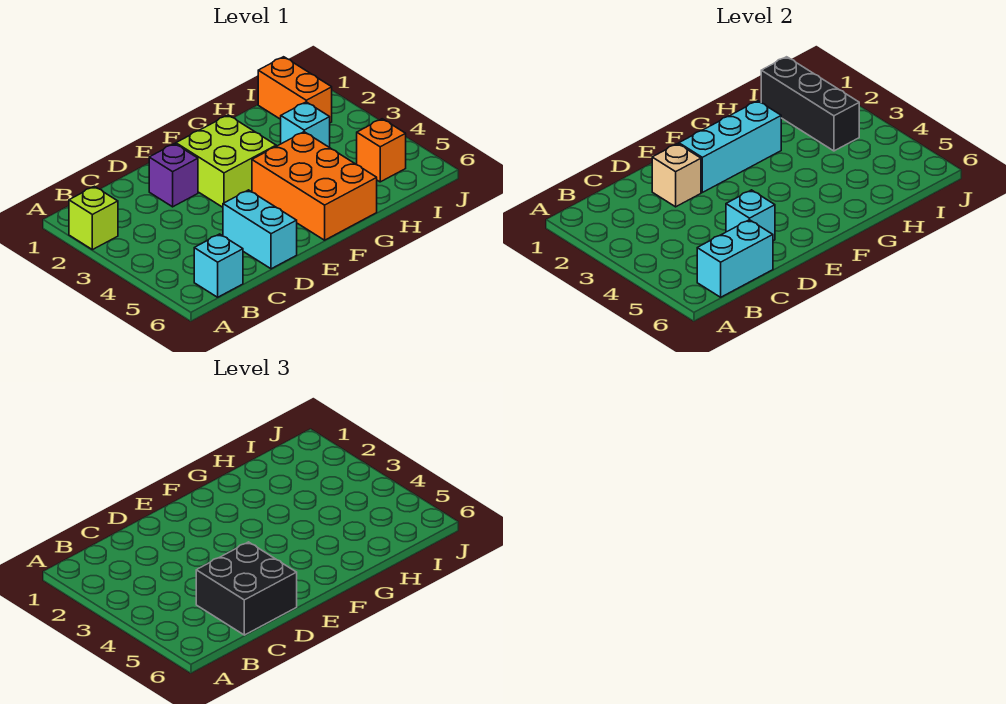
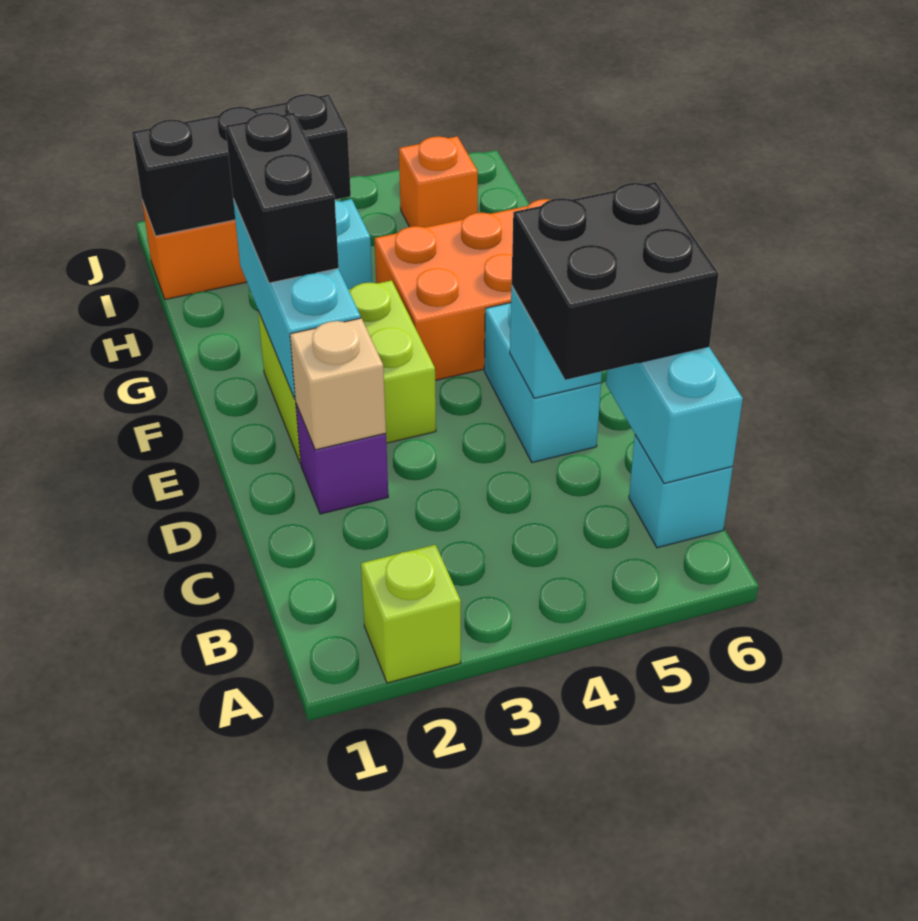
cyan 1x2 brick [223,190,297,269] -> cyan 1x2 brick turned to [484,303,601,463]
none -> black 1x2 brick [226,112,339,283]

